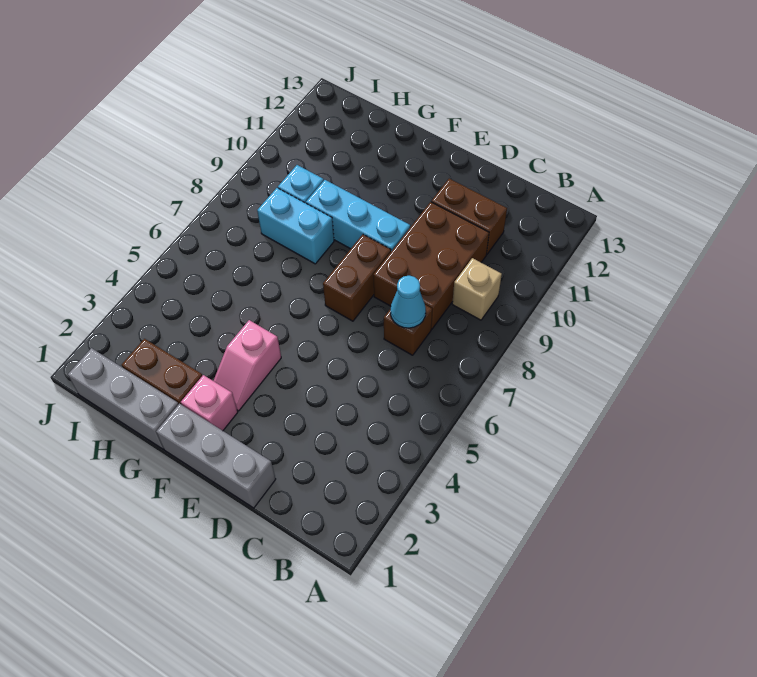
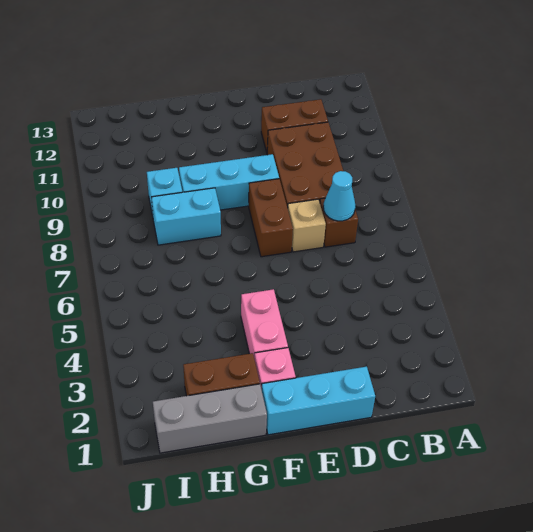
tan 1x1 brick [452,258,502,320] -> tan 1x1 brick moved to [288,199,326,252]
grey 1x3 brick [156,404,276,508] -> cyan 1x3 brick [262,367,375,435]
pink 1x2 slope [214,320,281,411] -> pink 1x2 brick [241,289,288,359]

